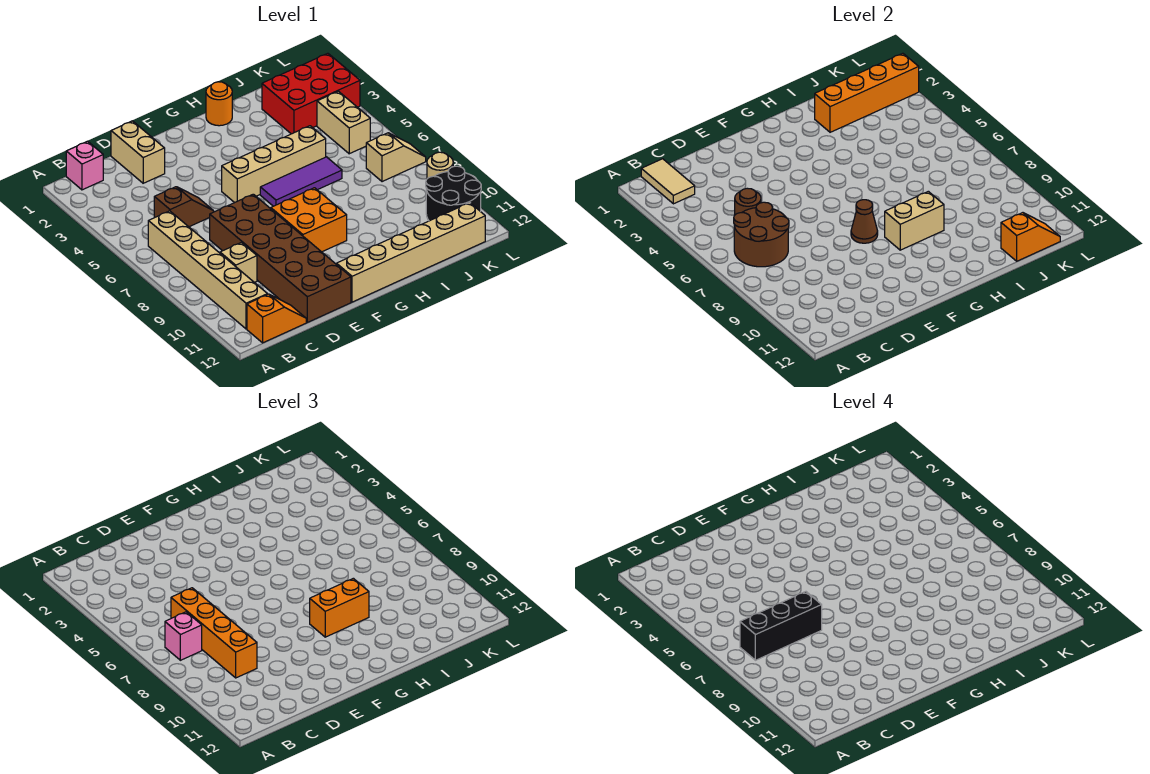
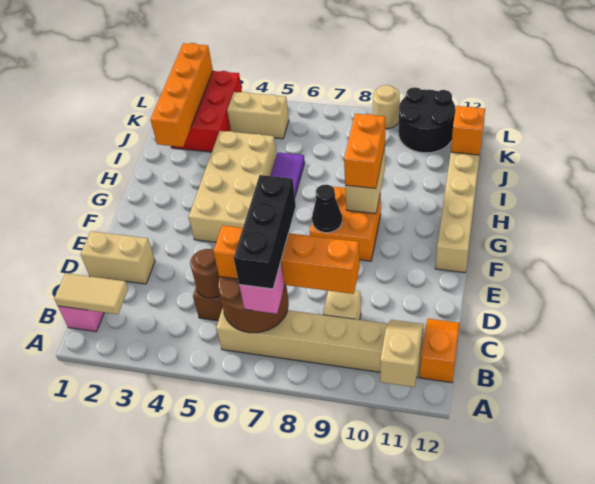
brown 2x6 brick [210,194,351,322] -> none
tan 1x4 brick [222,126,326,203] -> tan 2x4 brick [189,131,276,242]
brown 1x1 cone [851,200,878,243] -> black 1x1 cone [312,185,342,233]
orange 1x1 round brick [206,82,232,126] -> none
tan 1x2 slope [366,133,426,182] -> tan 1x2 slope moved to [380,320,424,387]

